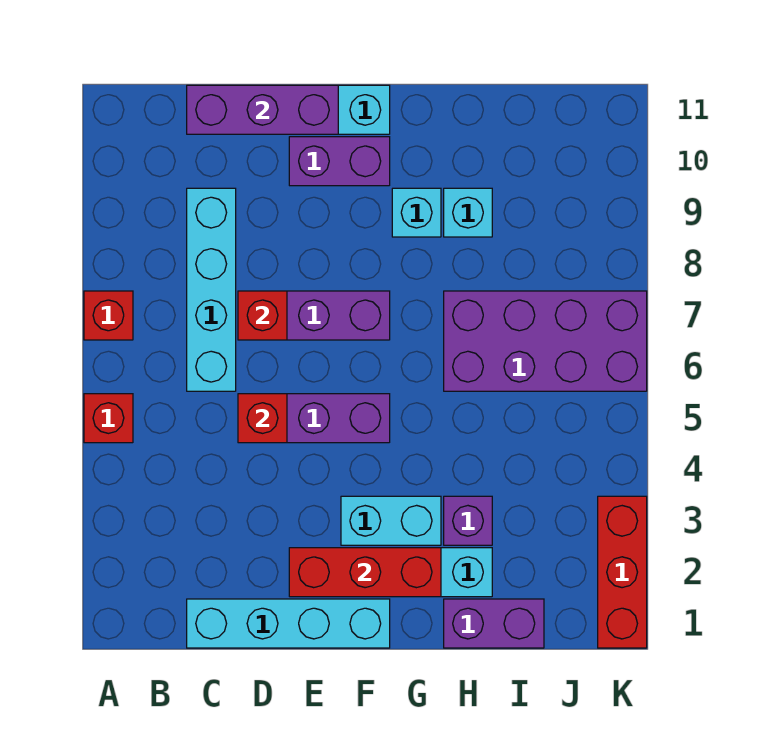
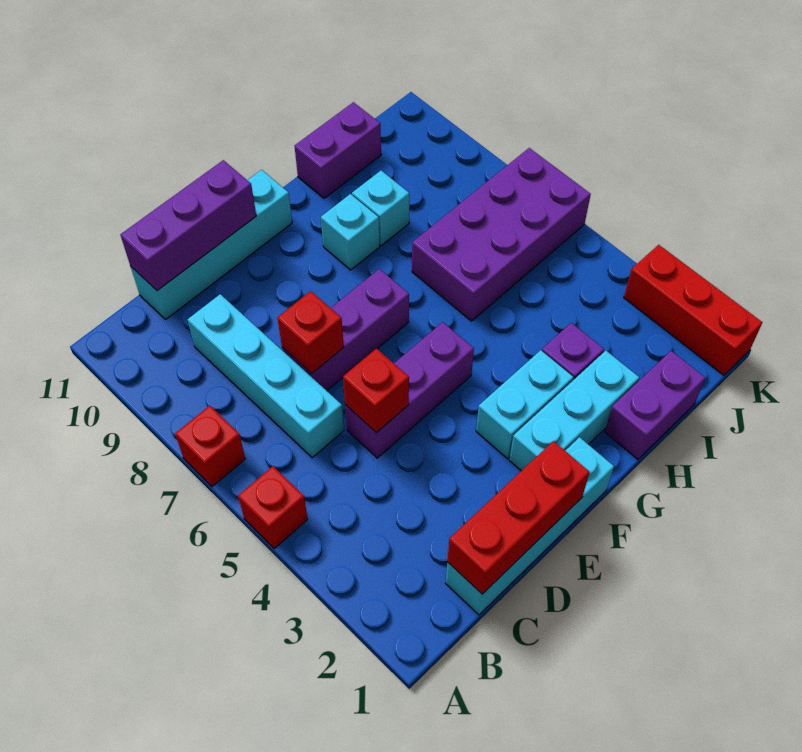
red 1x3 brick [289,548,441,597] -> red 1x3 brick moved to [447,441,590,594]
purple 1x2 brick [289,137,390,186] -> purple 1x2 brick moved to [295,102,381,198]

